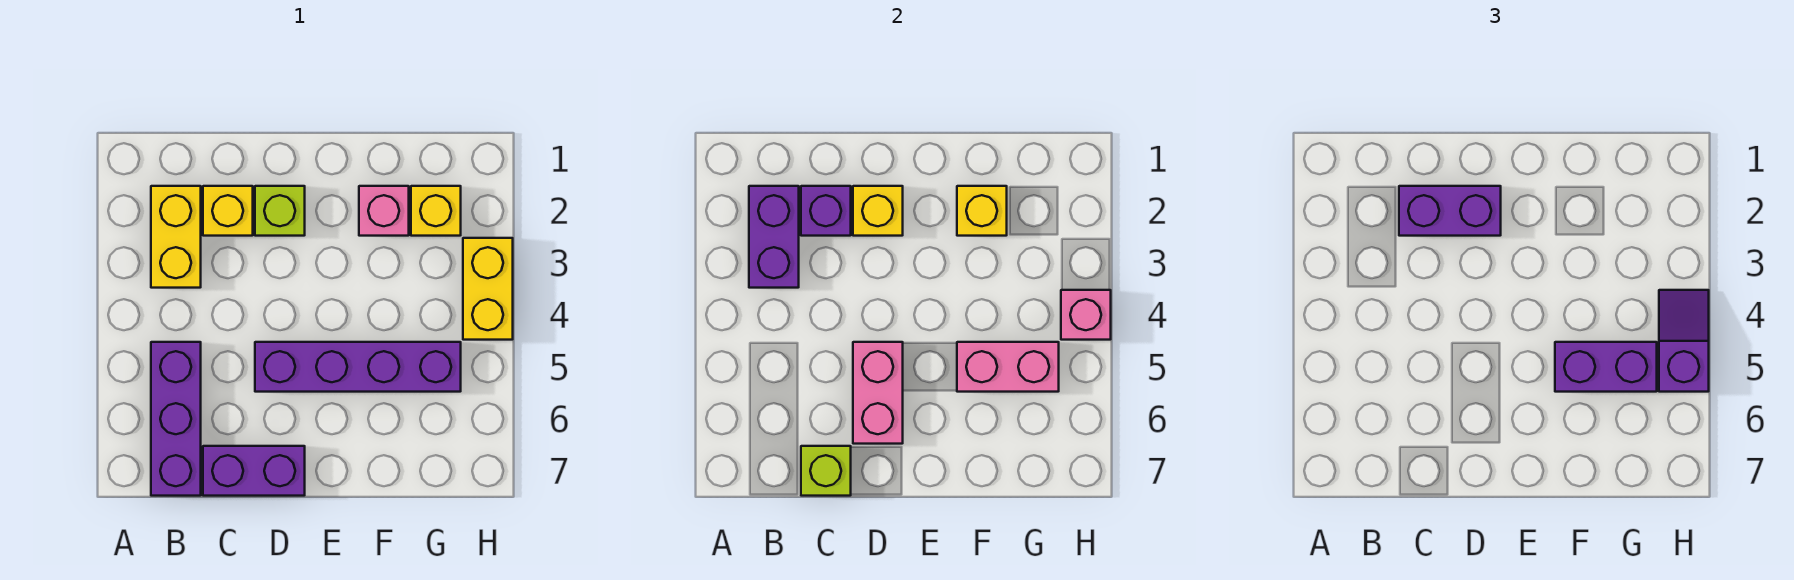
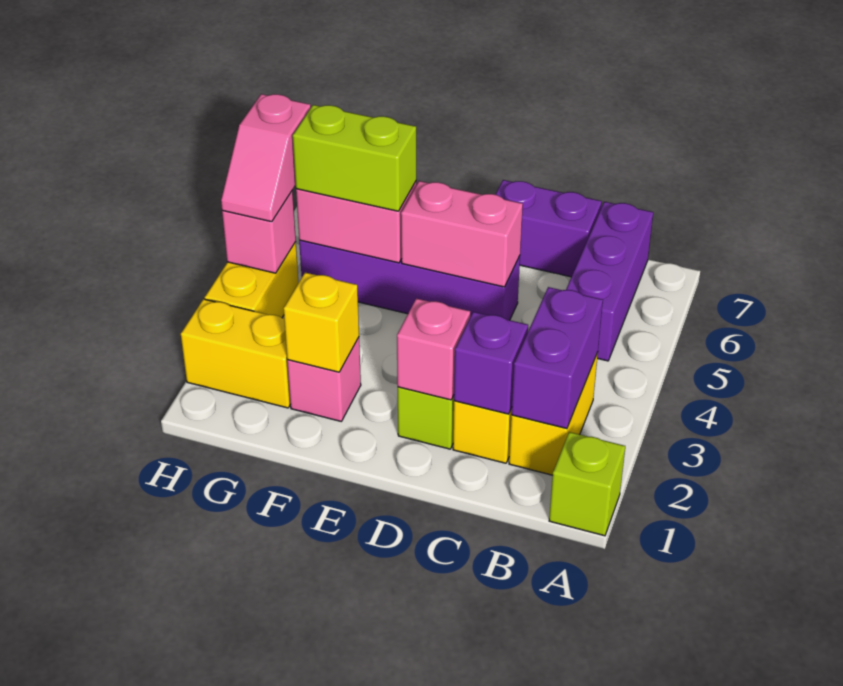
purple 1x2 brick [1399,186,1501,236] -> none
lime 1x1 brick [801,446,851,496] -> lime 1x1 brick moved to [549,432,625,536]
yellow 1x1 brick [853,186,903,236] -> pink 1x1 brick [397,298,470,400]
pink 1x2 brick [853,342,903,444] -> pink 1x2 brick turned to [401,181,523,287]
purple 1x2 brick [1555,342,1657,392] -> lime 1x2 brick [293,105,416,211]
yellow 1x1 brick [411,186,461,236] -> yellow 1x2 brick [181,299,291,408]
purple 1x2 slope [1659,290,1709,392] -> pink 1x2 slope [221,94,311,222]

